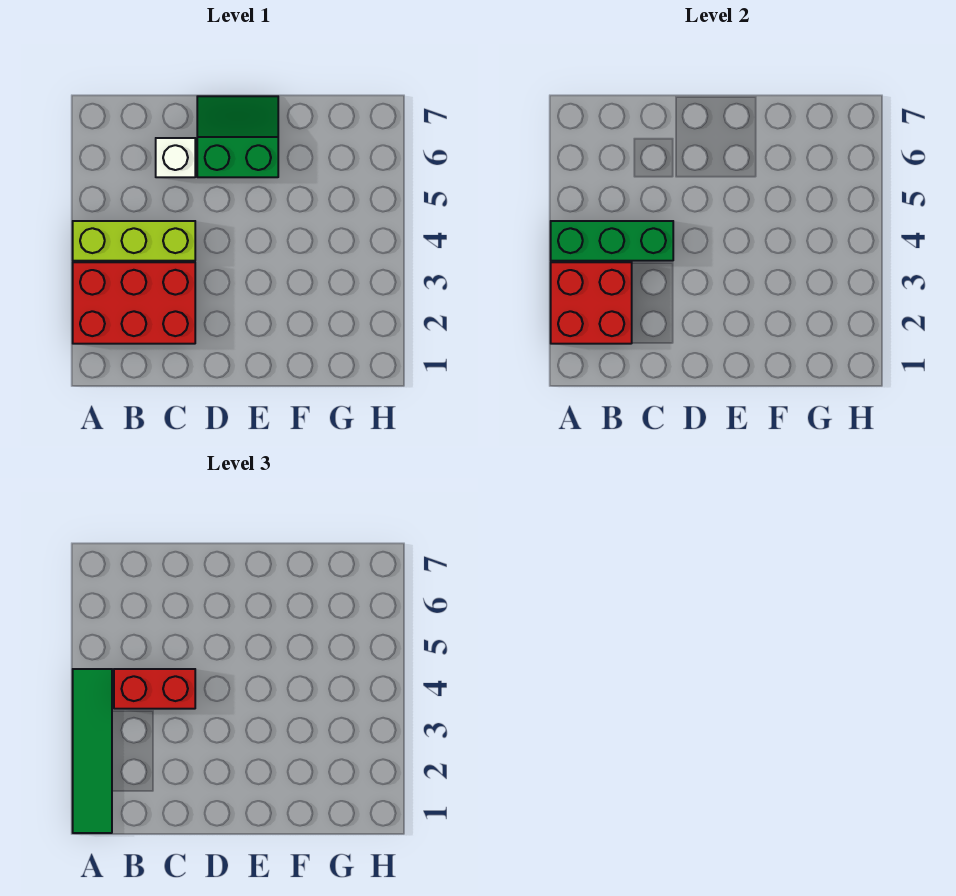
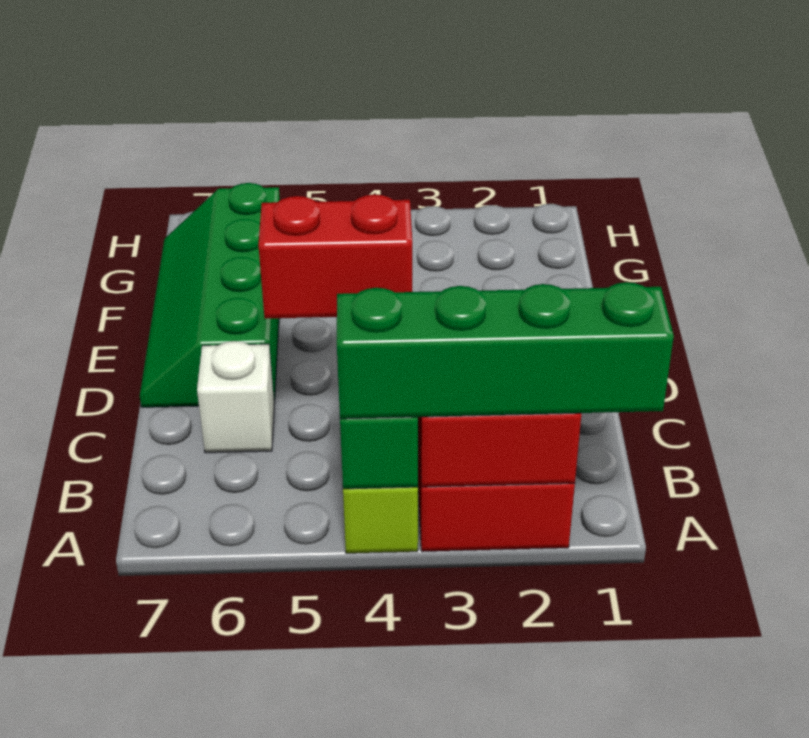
green 1x4 tile [73,669,112,833] -> green 1x4 brick [337,282,674,419]
red 1x2 brick [114,669,195,709] -> red 1x2 brick turned to [258,194,413,319]
green 2x2 slope [197,96,278,177] -> green 2x4 slope [140,183,280,407]

